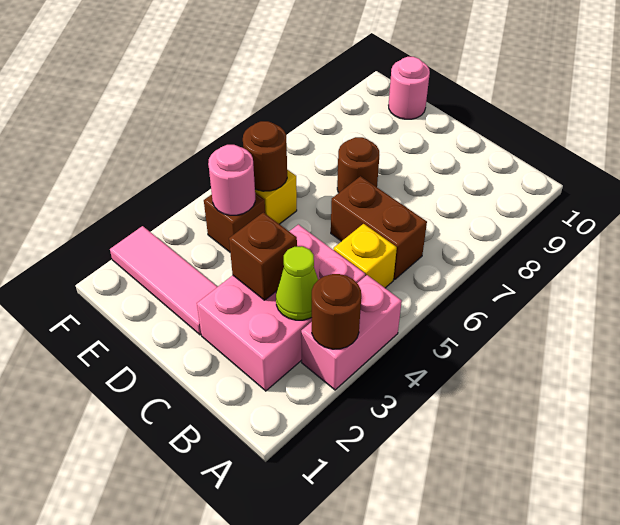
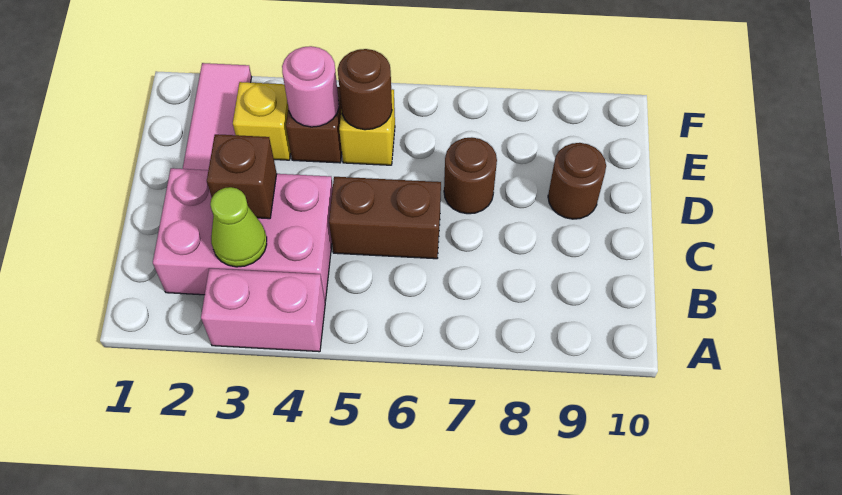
brown 1x1 round brick [312,274,361,349] -> brown 1x1 round brick moved to [548,143,606,219]
yellow 1x1 brick [334,224,397,288] -> yellow 1x1 brick moved to [233,82,291,160]
brown 1x2 brick [331,176,427,280] -> brown 1x2 brick turned to [329,177,441,259]
pink 1x1 round brick [389,57,430,119] -> none

